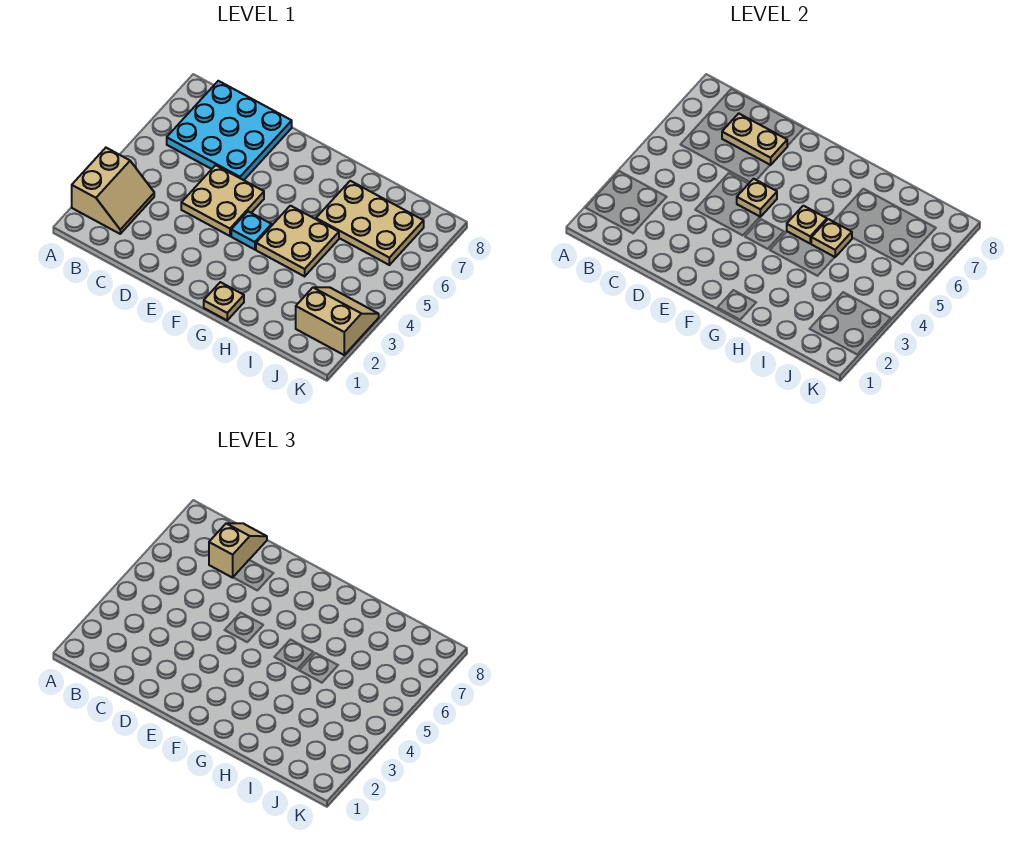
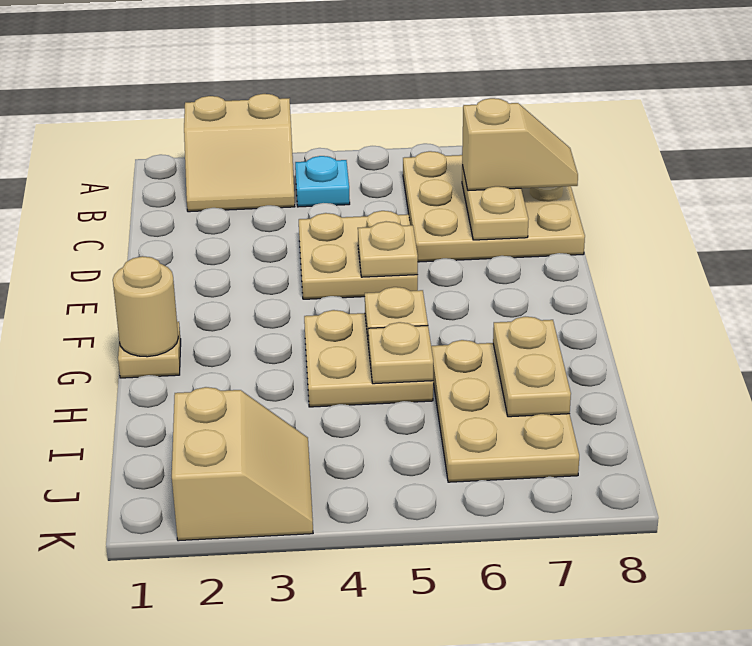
cyan 3x3 plate [167,81,292,180] -> tan 3x3 plate [403,151,585,262]
cyan 1x1 plate [231,211,272,250] -> cyan 1x1 plate moved to [295,156,350,207]
none -> tan 1x1 round brick [113,256,178,357]
none -> tan 1x2 plate [493,317,571,417]

